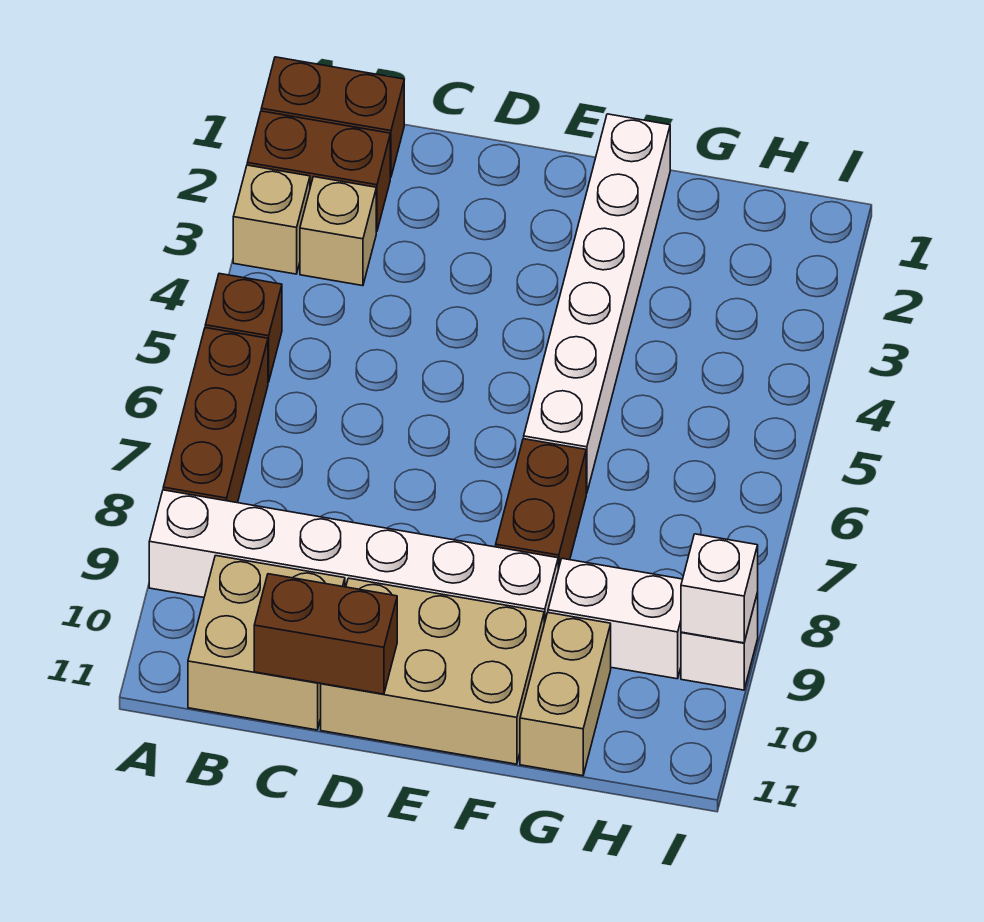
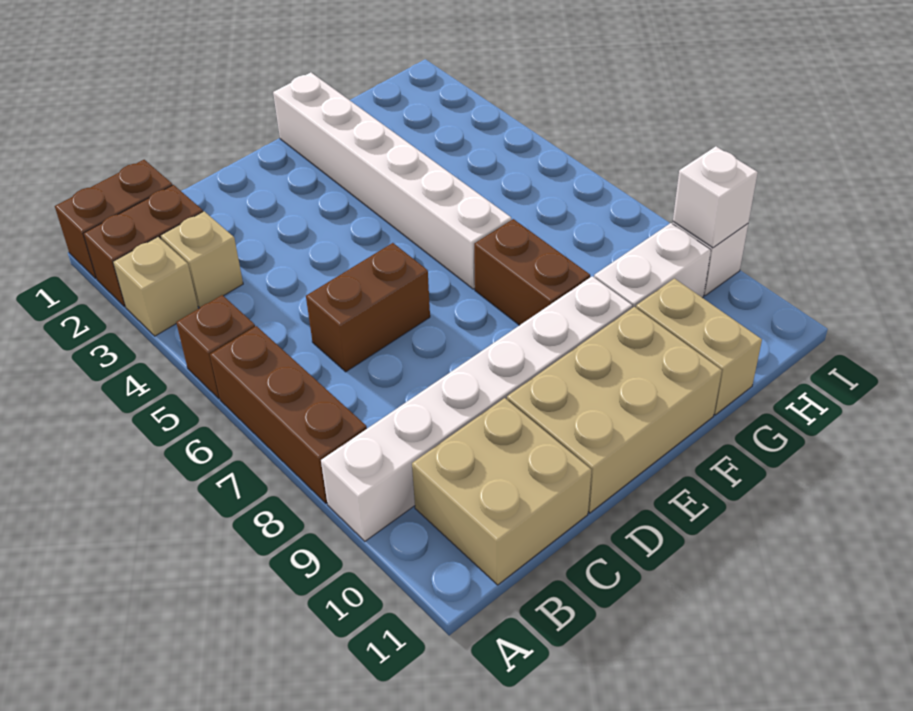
brown 1x2 brick [254,574,397,694] -> brown 1x2 brick moved to [306,243,430,372]

